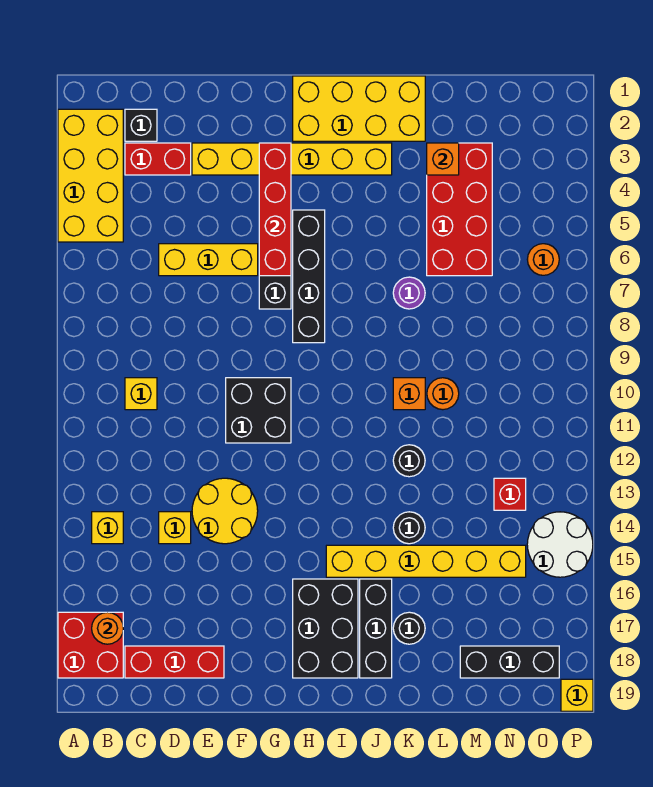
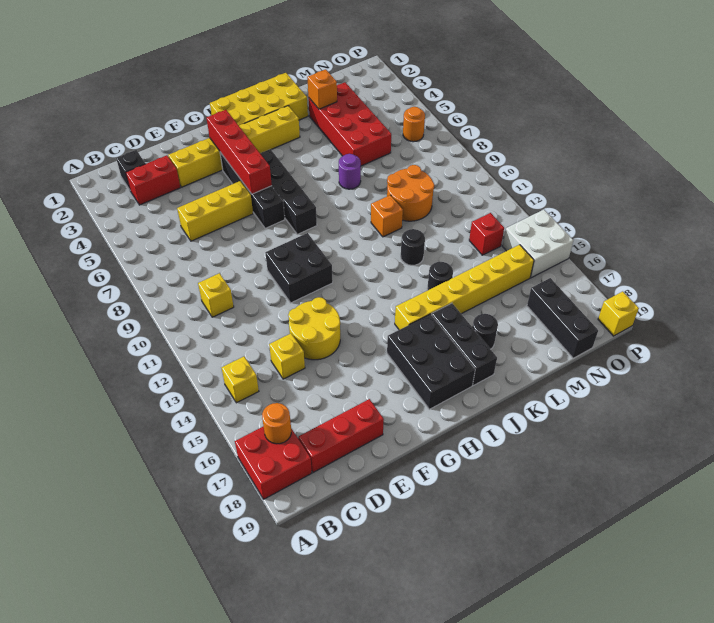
yellow 2x4 brick [58,109,123,242] -> none
orange 1x1 round brick [427,378,459,410] -> orange 2x2 round brick [387,165,434,221]
black 1x3 brick [460,646,559,678] -> black 1x3 brick turned to [527,278,598,358]
white 2x2 round brick [527,512,593,577] -> white 2x2 brick [503,210,573,278]

